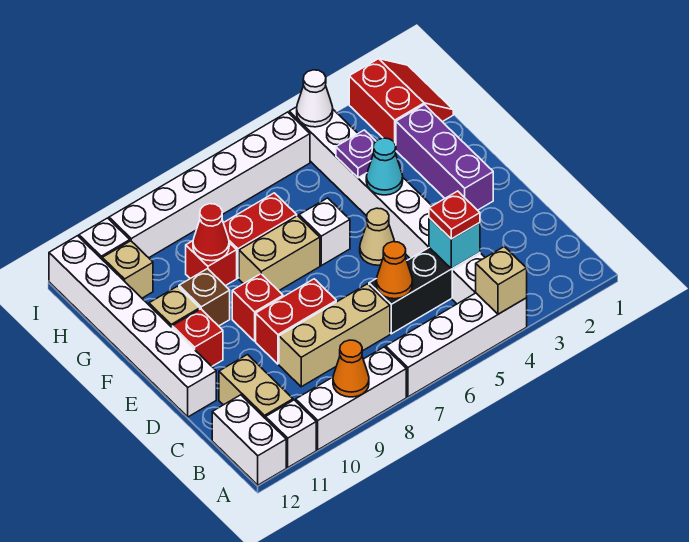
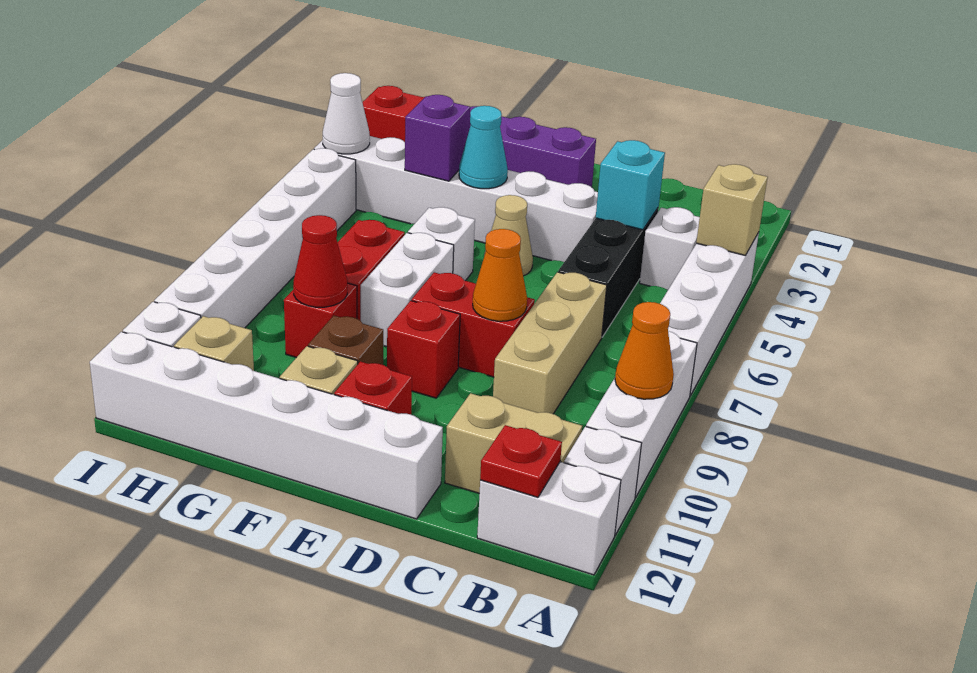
red 1x1 plate [429,191,480,239] -> red 1x1 plate moved to [480,425,562,497]
orange 1x1 cone [376,242,413,299] -> orange 1x1 cone moved to [473,229,527,321]
red 1x2 brick [256,279,336,364] -> red 1x2 brick turned to [412,272,535,377]
tan 1x2 brick [239,216,320,291] -> white 1x2 brick [361,233,454,347]
purple 1x1 plate [336,130,376,178] -> purple 1x1 brick [405,95,470,181]

